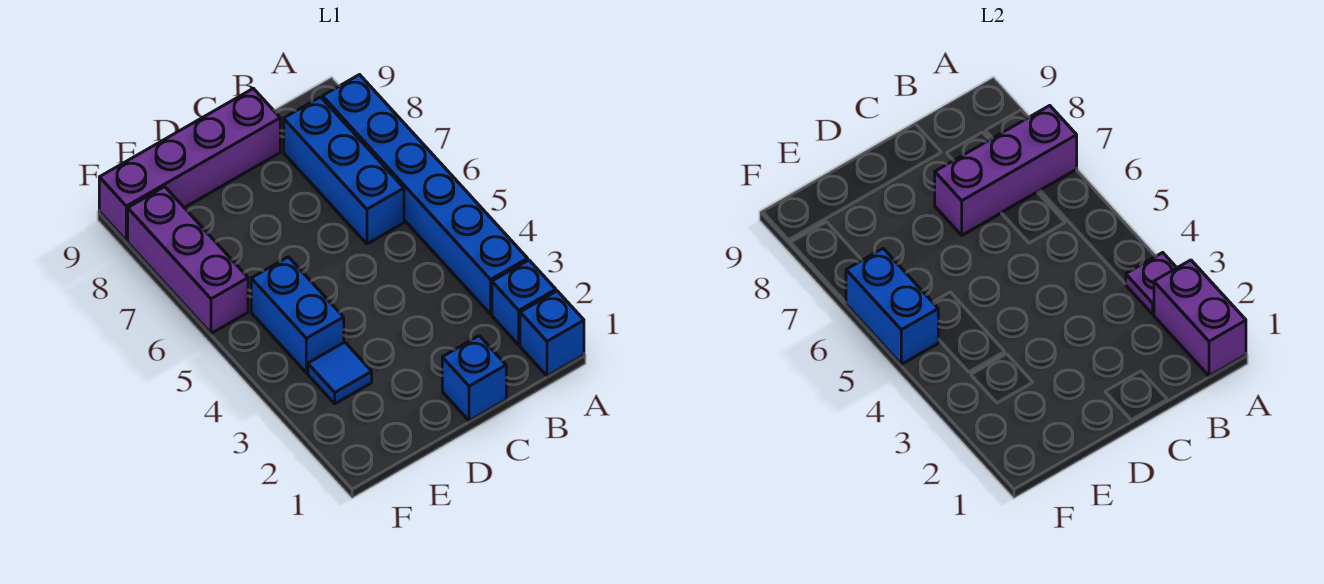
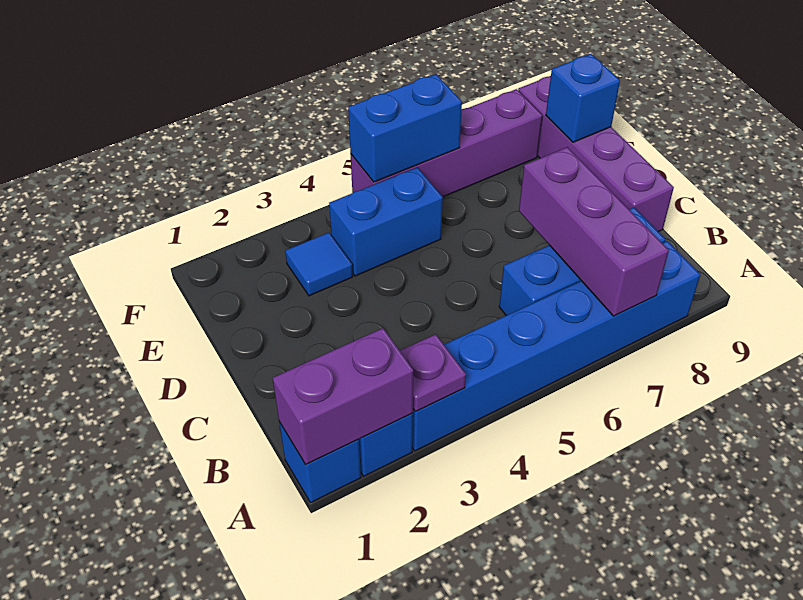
blue 1x1 brick [442,336,506,421] -> blue 1x1 brick moved to [546,54,620,142]
purple 1x3 brick [128,187,248,334] -> purple 1x4 brick [351,89,542,197]

